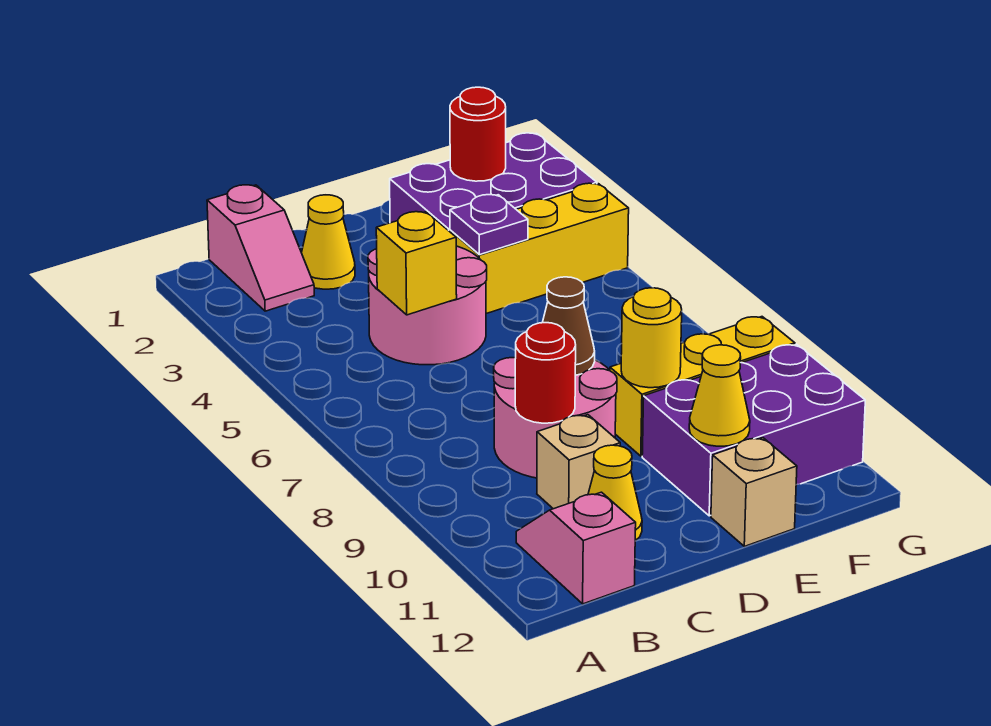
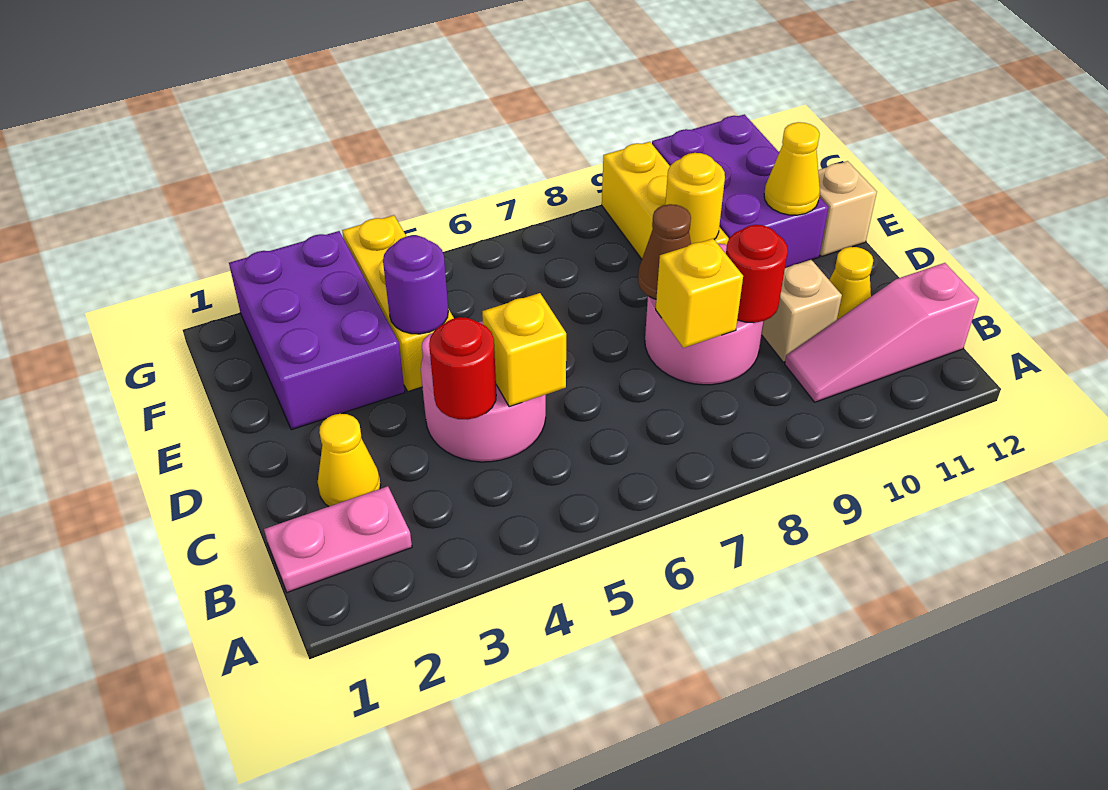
pink 1x2 slope [207,185,314,311] -> pink 1x2 plate [264,486,412,592]
pink 1x2 slope [516,492,636,604] -> pink 1x3 slope [785,263,979,402]
none -> yellow 1x1 brick [656,239,743,348]
purple 1x1 plate [450,195,528,255] -> purple 1x1 round brick [383,236,448,334]
red 1x1 round brick [450,87,506,181] -> red 1x1 round brick moved to [429,317,496,420]

